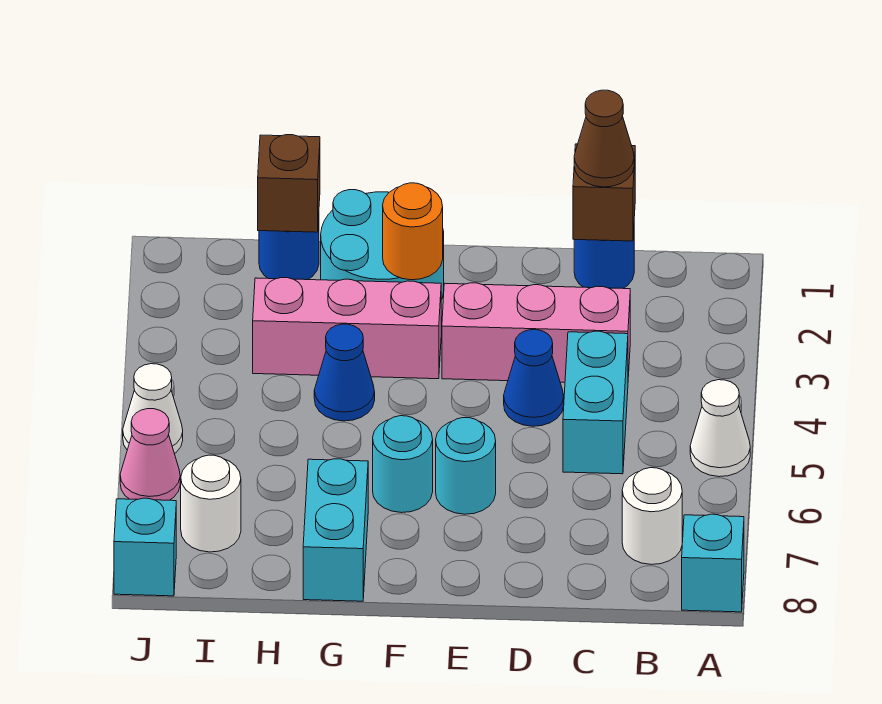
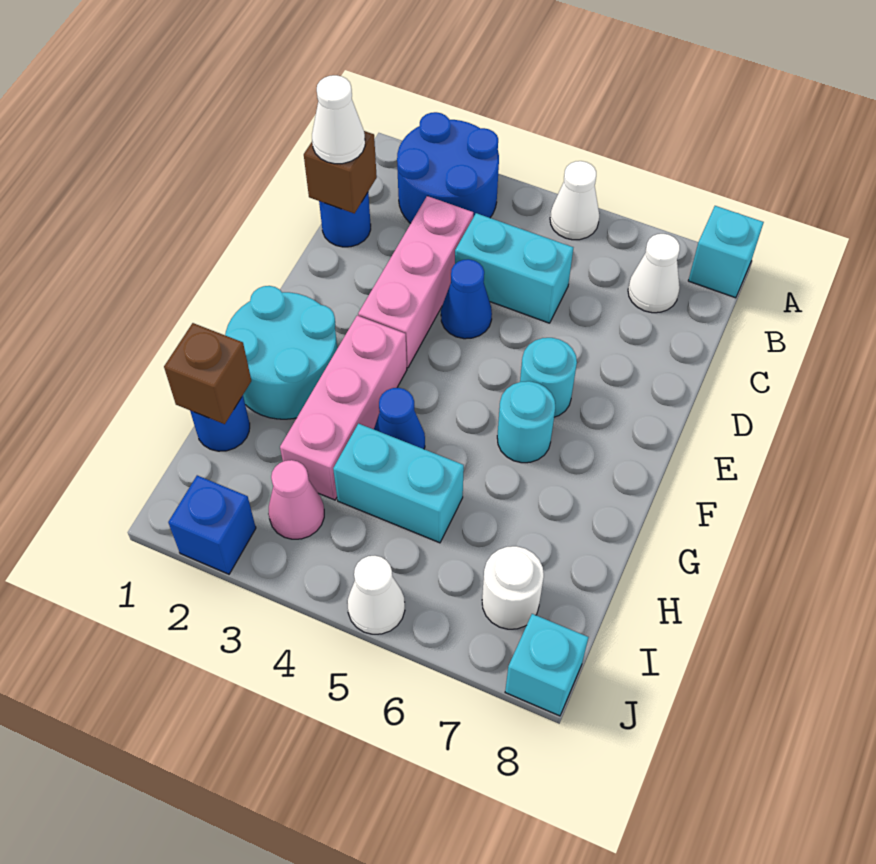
none -> blue 2x2 round brick [397,112,499,223]
white 1x1 round brick [622,468,682,565] -> white 1x1 cone [628,234,680,313]
brown 1x1 cone [574,90,634,187] -> white 1x1 cone [312,75,365,164]
orange 1x1 round brick [383,183,443,280] -> none
cyan 1x2 brick [303,459,368,601] -> cyan 1x2 brick moved to [333,424,464,543]
none -> blue 1x1 brick [168,475,256,574]
pink 1x1 cone [120,409,180,500] -> pink 1x1 cone moved to [268,460,324,539]

